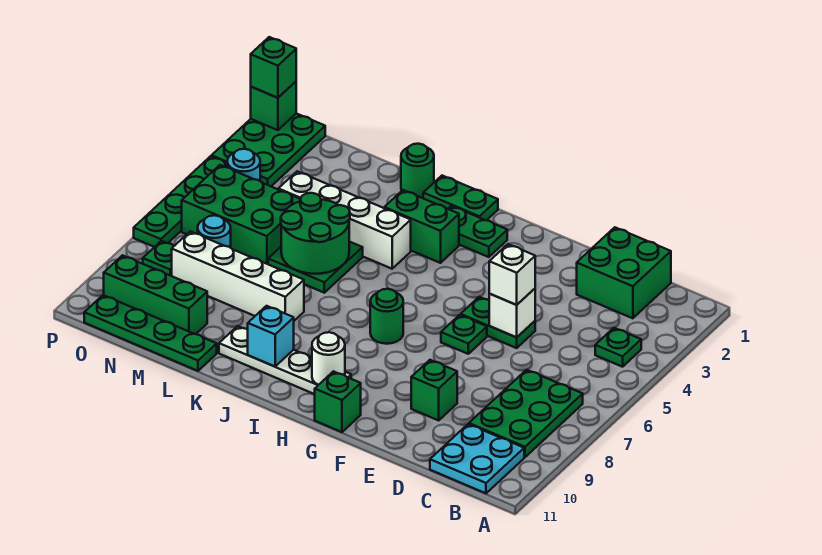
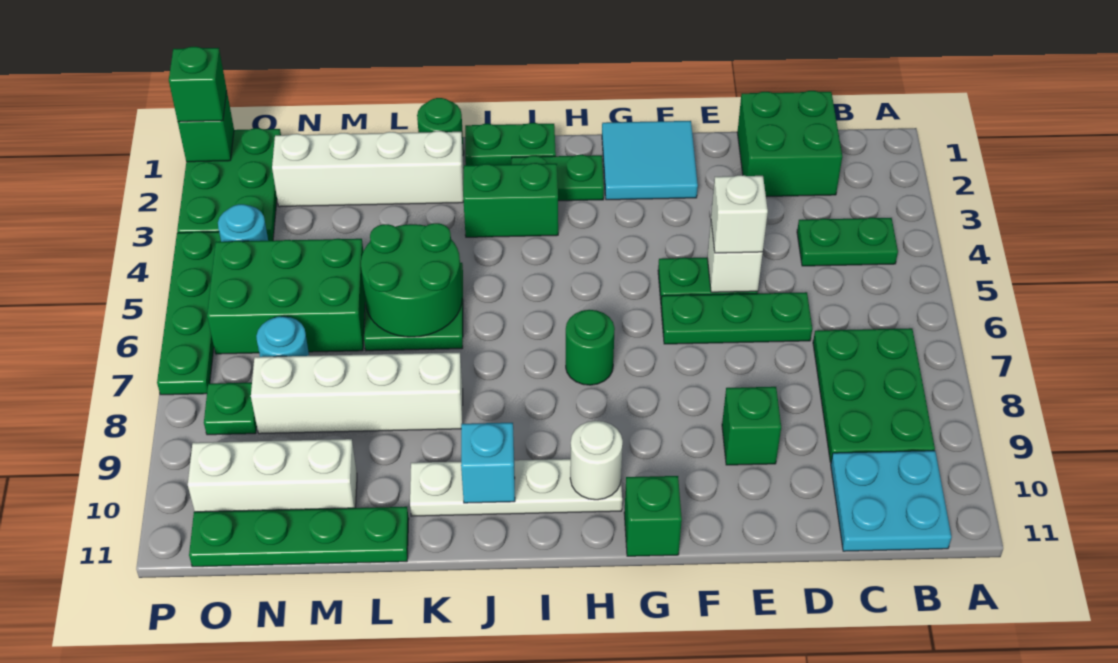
green 1x1 plate [595,328,641,367] -> green 1x2 plate [797,218,898,266]
none -> cyan 2x2 tile [602,121,698,200]
green 1x1 plate [441,315,487,354] -> green 1x3 plate [661,292,812,344]
white 1x4 brick [278,171,411,269] -> white 1x4 brick moved to [272,131,464,207]
green 1x3 brick [104,255,207,334] -> white 1x3 brick [188,439,357,512]

